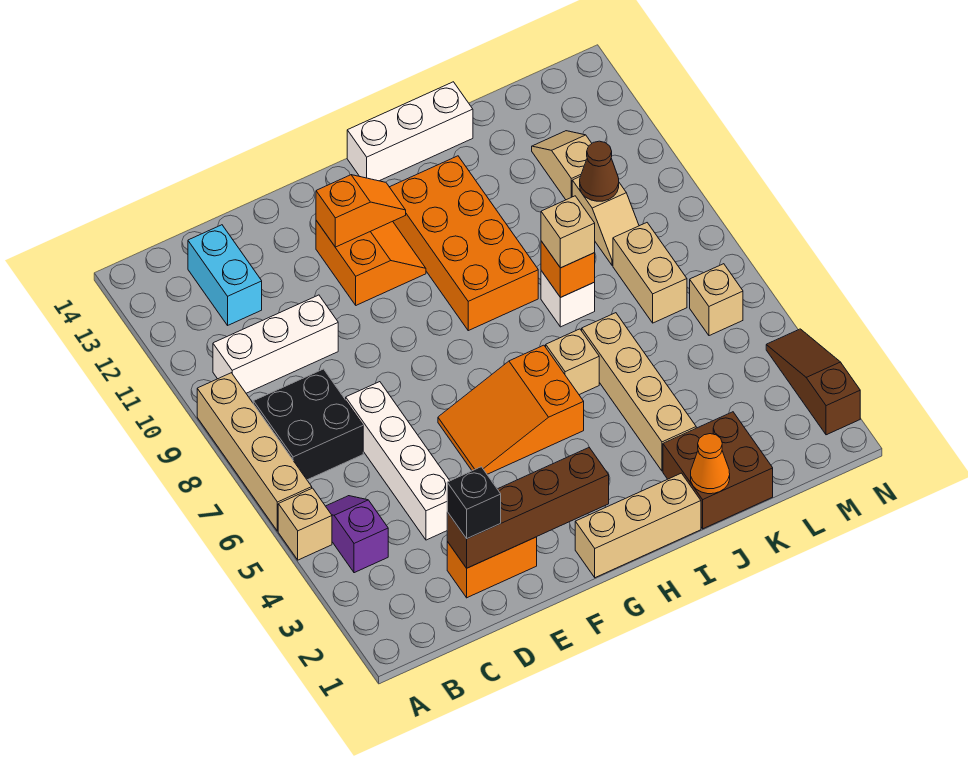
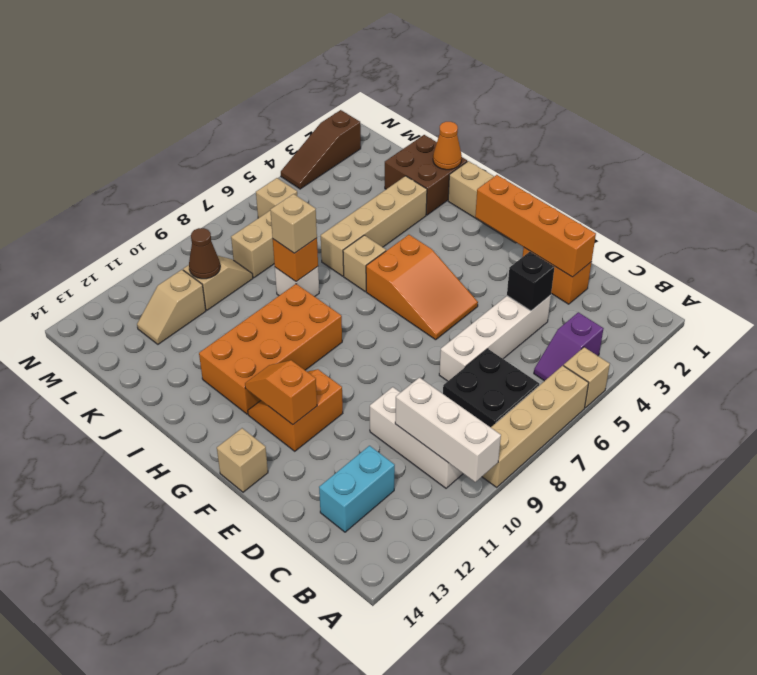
brown 1x4 brick [447,448,609,568] -> orange 1x4 brick [475,175,596,277]
black 1x1 brick [447,467,501,539] -> black 1x1 brick moved to [507,252,554,311]
none -> tan 1x1 brick [217,428,268,492]
white 1x3 brick [347,82,473,181] -> white 1x3 brick moved to [395,378,501,482]

